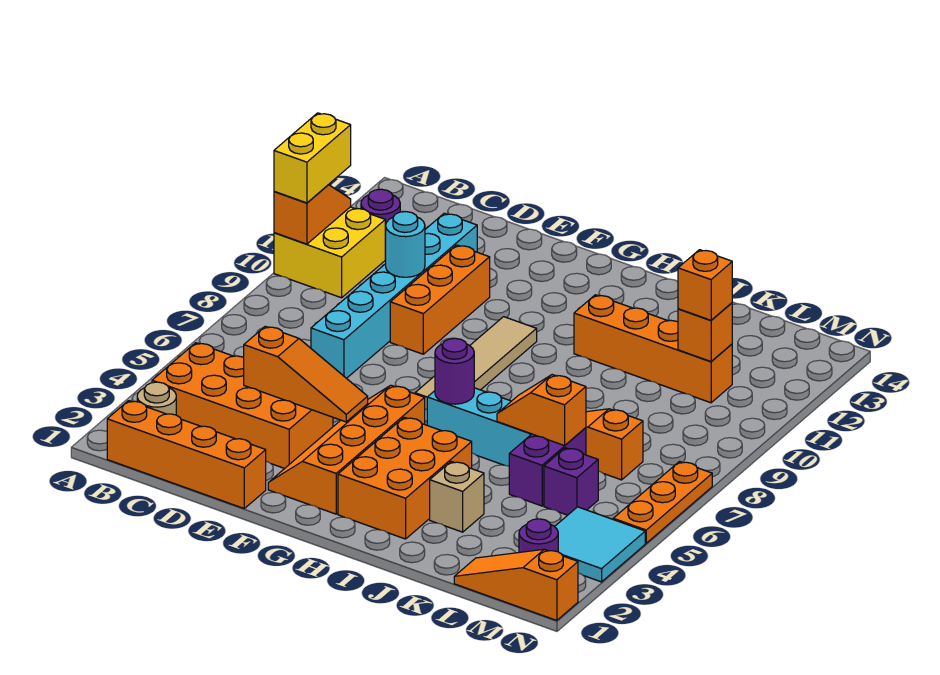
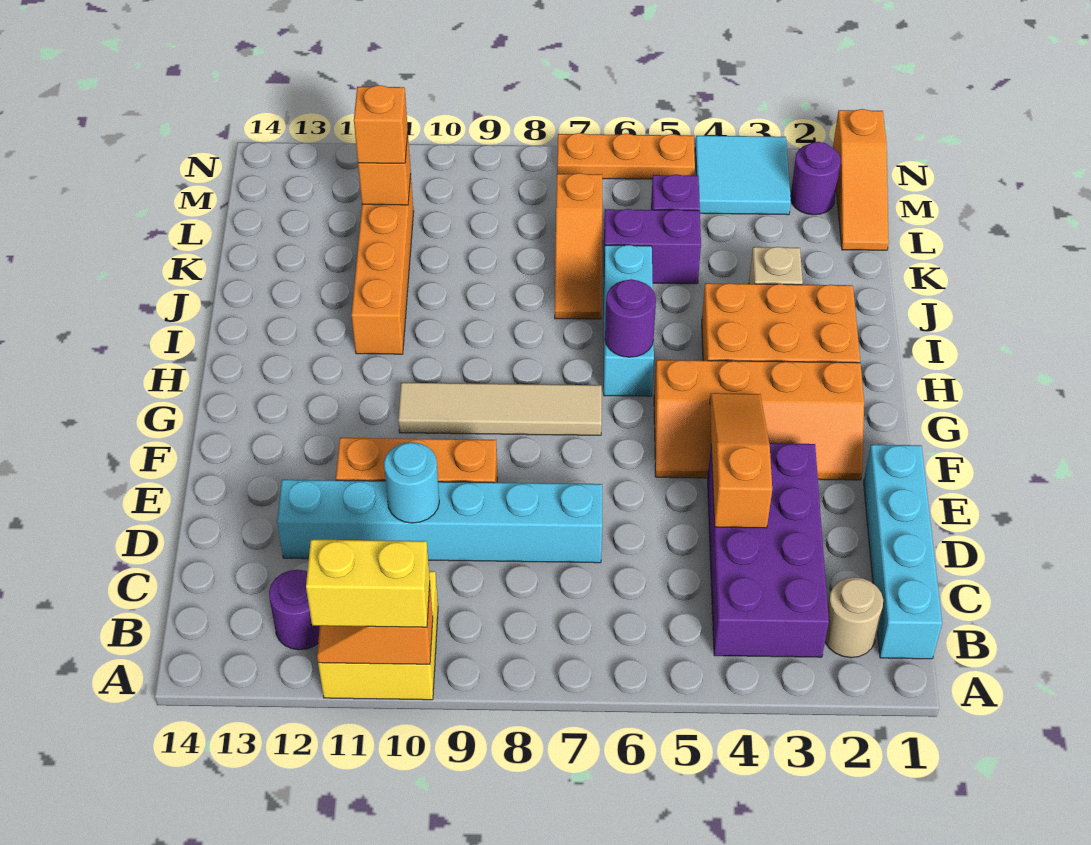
orange 1x4 brick [107,401,266,508] -> cyan 1x4 brick [864,445,942,659]
orange 2x4 brick [152,343,333,468] -> purple 2x4 brick [708,443,829,657]
orange 1x2 slope [497,375,586,446] -> none

